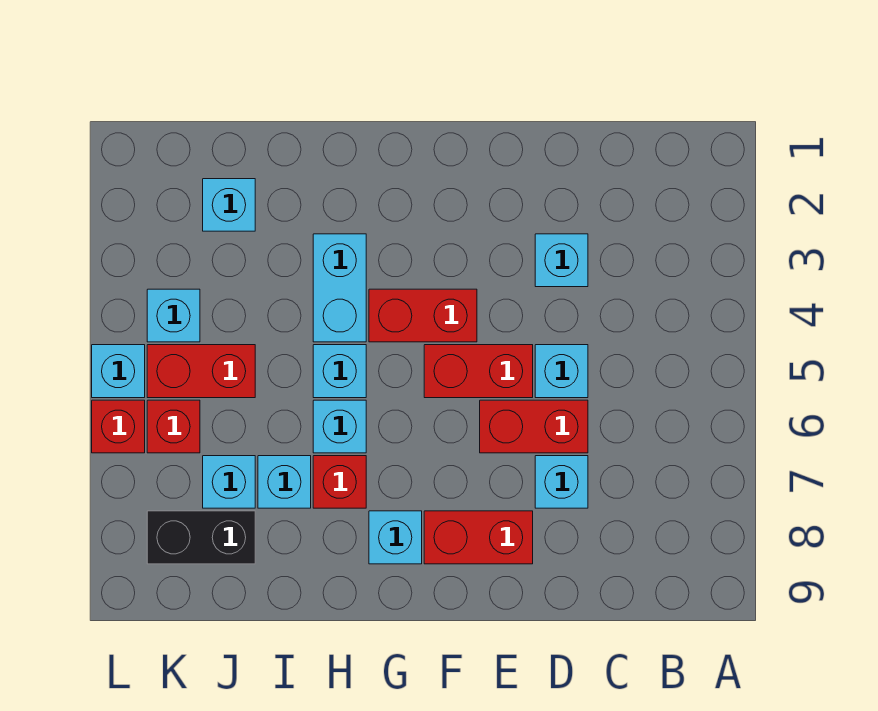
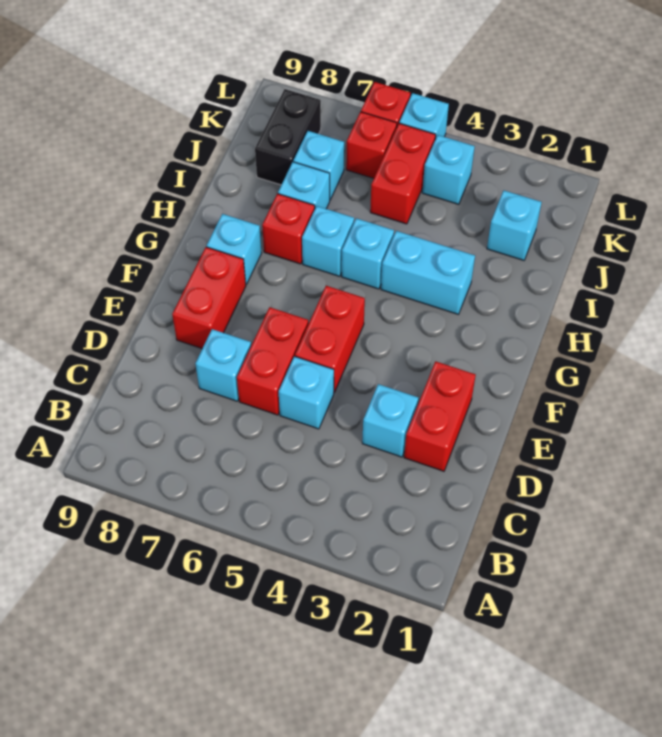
red 1x2 brick [369,289,477,342] -> red 1x2 brick moved to [404,361,476,471]

